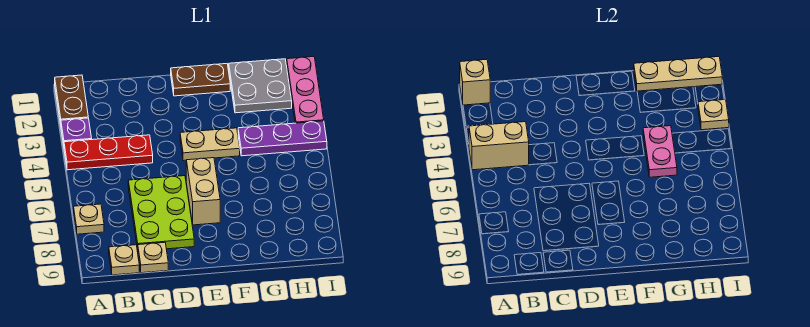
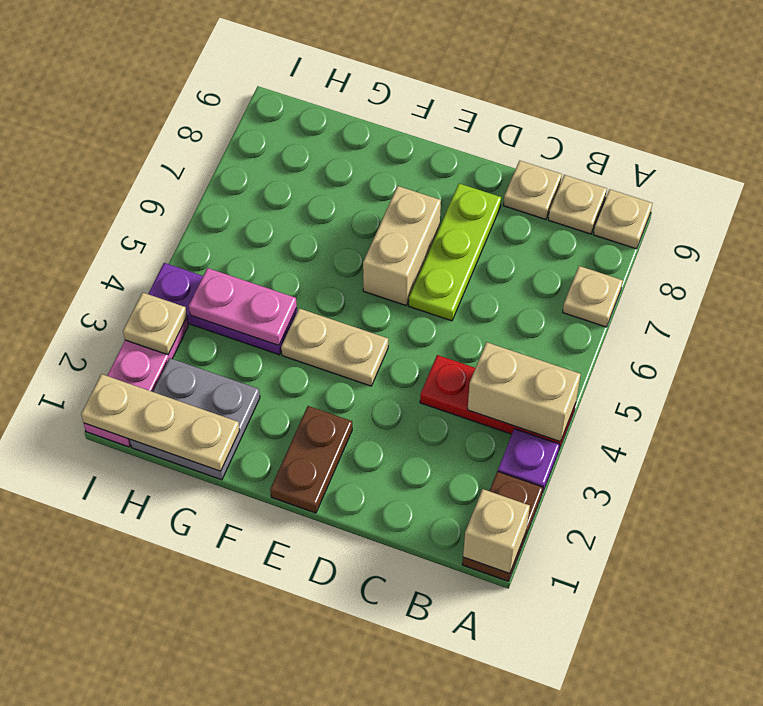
none -> tan 1x1 plate [593,189,652,249]
lime 2x3 plate [128,176,194,250] -> lime 1x3 plate [409,184,501,321]
brown 1x2 plate [171,64,230,96] -> brown 1x2 plate turned to [270,406,352,513]
pink 1x2 plate [643,126,677,177] -> pink 1x2 plate turned to [189,268,297,346]

